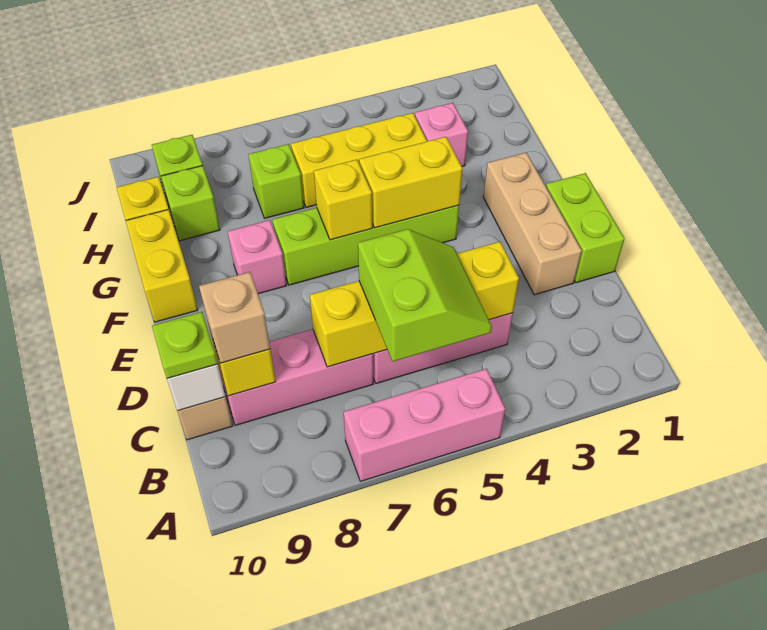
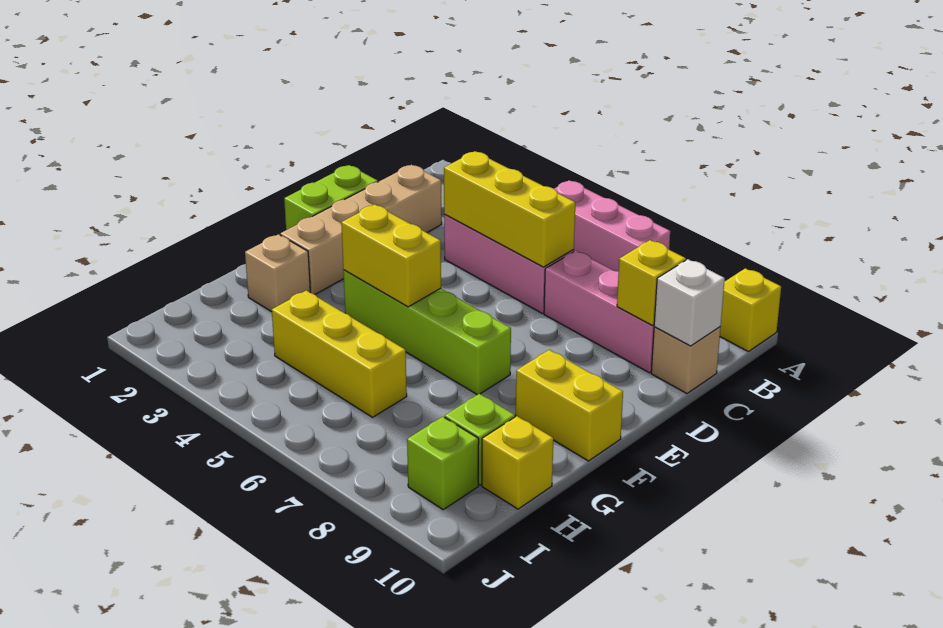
lime 2x2 slope [358,229,492,361] -> none
yellow 1x4 brick [310,242,519,367] -> yellow 1x3 brick [444,151,575,267]
tan 1x1 brick [199,272,270,363] -> tan 1x1 brick moved to [245,234,310,312]
lime 1x1 plate [152,312,218,378] -> none
tan 1x3 brick [483,152,582,295] -> tan 1x4 brick [280,165,442,294]
yellow 1x1 brick [314,160,372,240] -> yellow 1x1 brick moved to [720,268,781,352]
pink 1x1 brick [227,220,287,294] -> none
yellow 1x2 brick [126,210,198,322] -> yellow 1x2 brick turned to [516,350,623,461]
pink 1x1 brick [415,103,468,167] -> none
lime 1x1 brick [248,144,304,218] -> none

